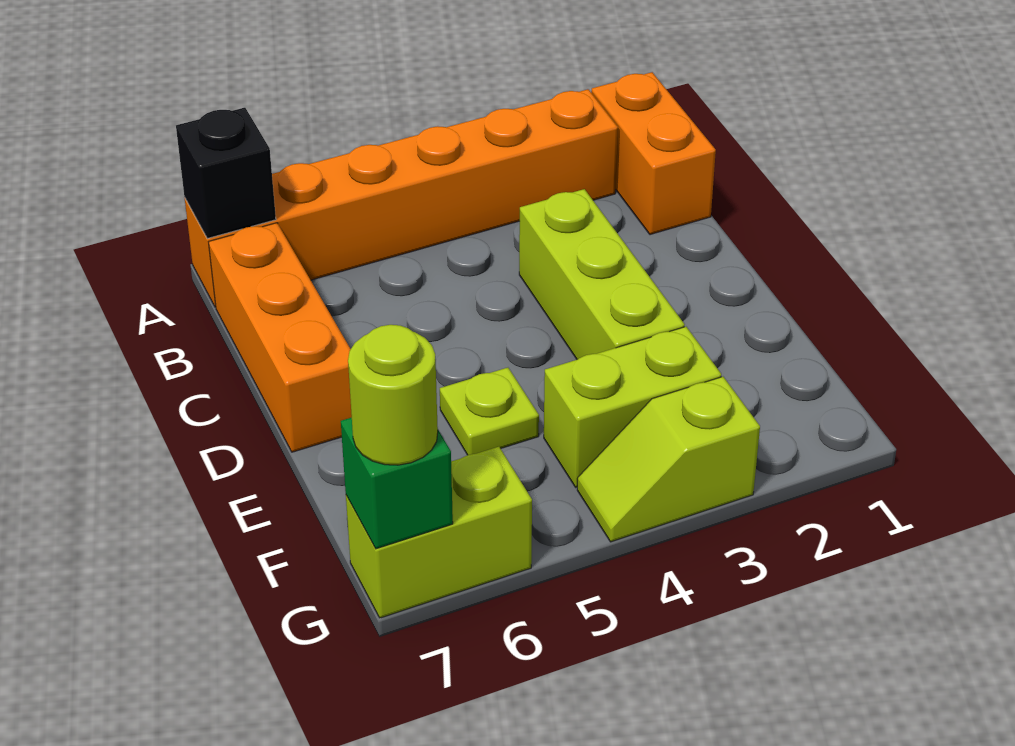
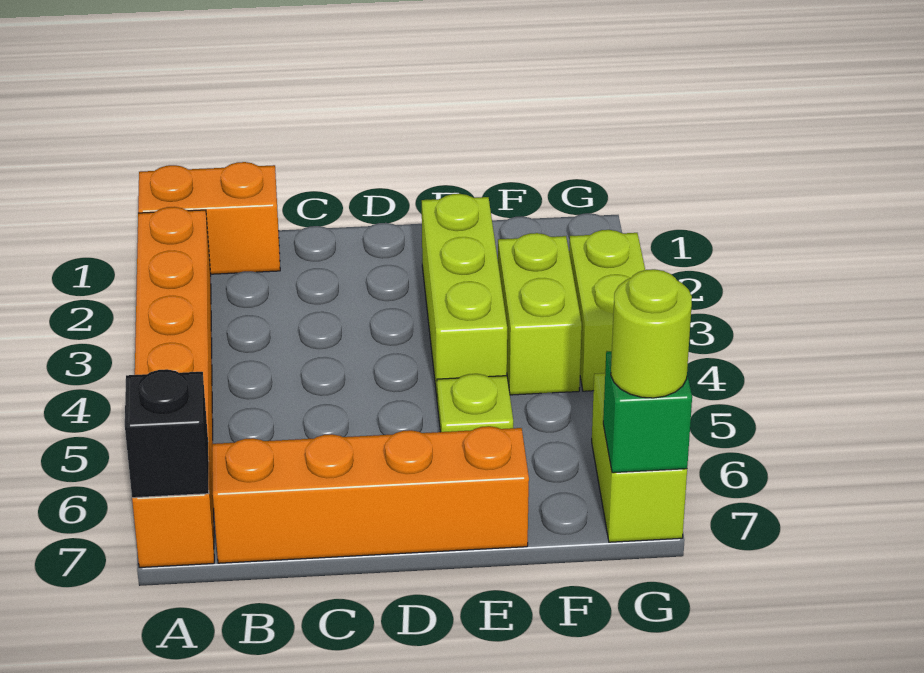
orange 1x3 brick [209,223,352,452] -> orange 1x4 brick [212,426,529,563]
lime 1x3 brick [519,189,685,360] -> lime 1x3 brick turned to [422,194,507,396]
lime 1x2 slope [577,377,760,542] -> lime 1x2 brick [569,230,645,391]

